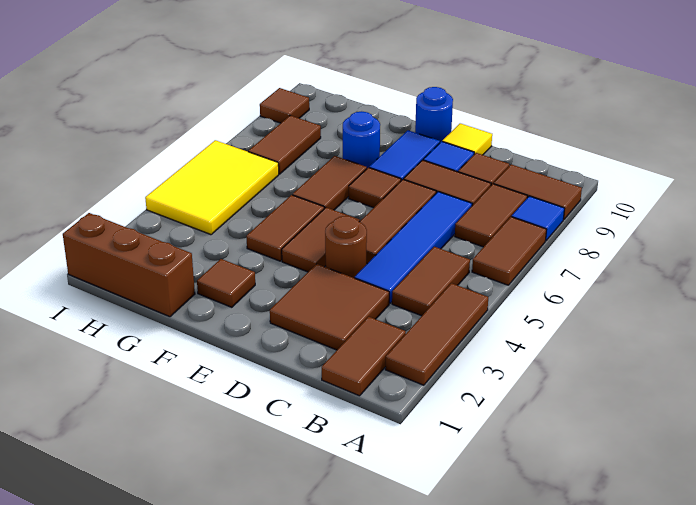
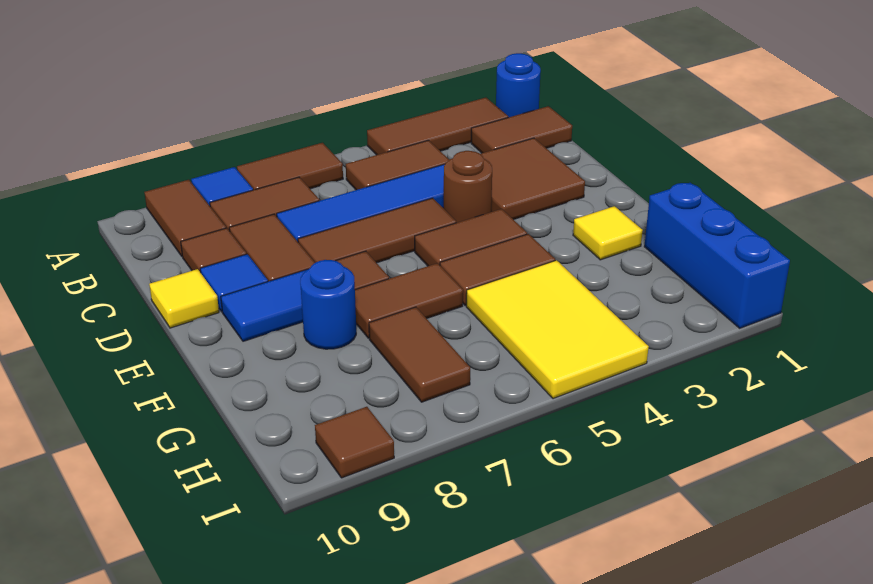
blue 1x1 round brick [415,87,453,142] -> blue 1x1 round brick moved to [496,53,541,117]
brown 1x1 tile [197,259,255,307] -> yellow 1x1 tile [573,206,643,260]
brown 1x3 brick [63,213,195,317] -> blue 1x3 brick [644,183,790,328]
yellow 2x3 tile [145,140,279,235] -> yellow 2x3 tile turned to [466,260,649,399]
brown 1x2 tile [248,115,321,174] -> brown 1x2 tile turned to [369,307,470,402]

